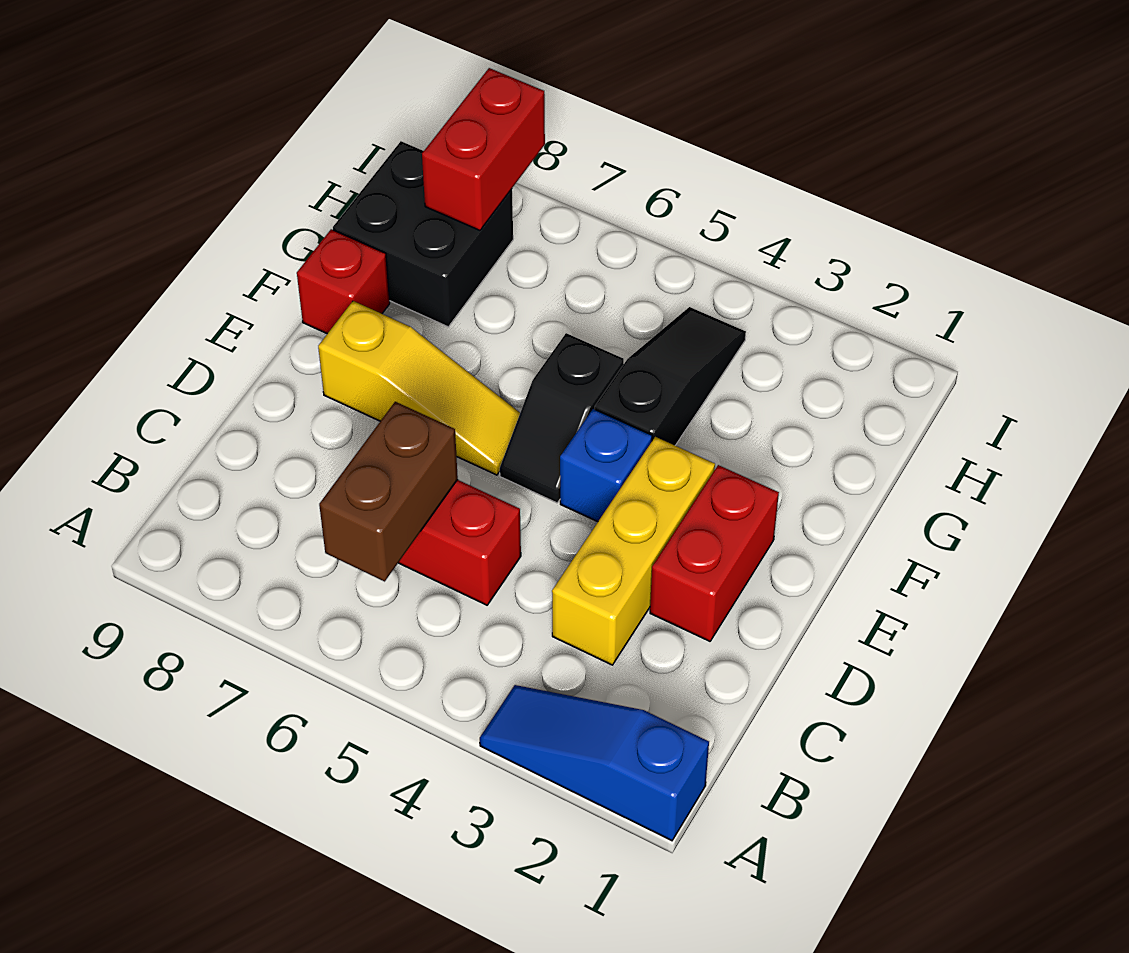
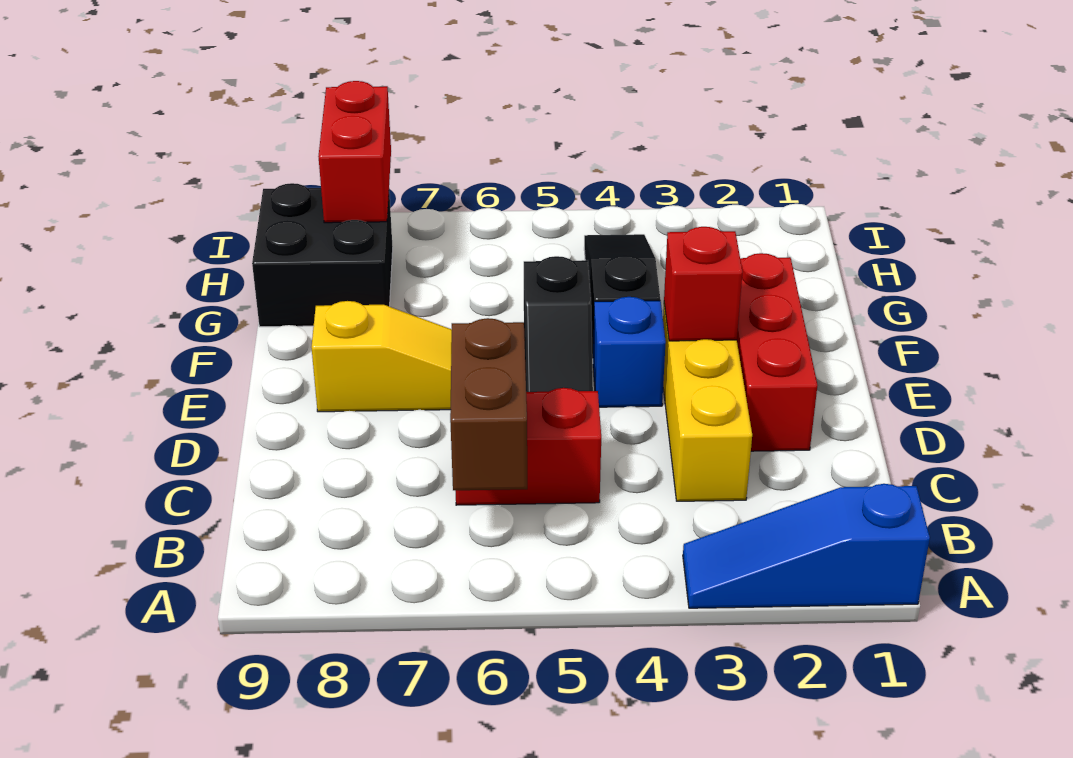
red 1x2 brick [650,465,779,641] -> red 1x3 brick [737,253,818,451]
red 1x1 brick [297,229,390,334] -> red 1x1 brick moved to [664,227,742,341]

